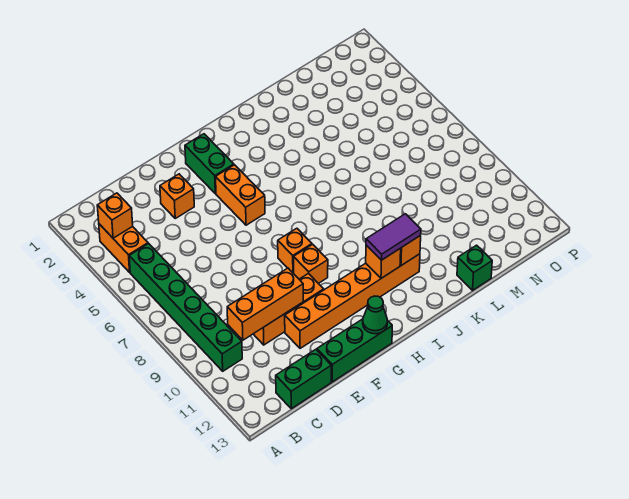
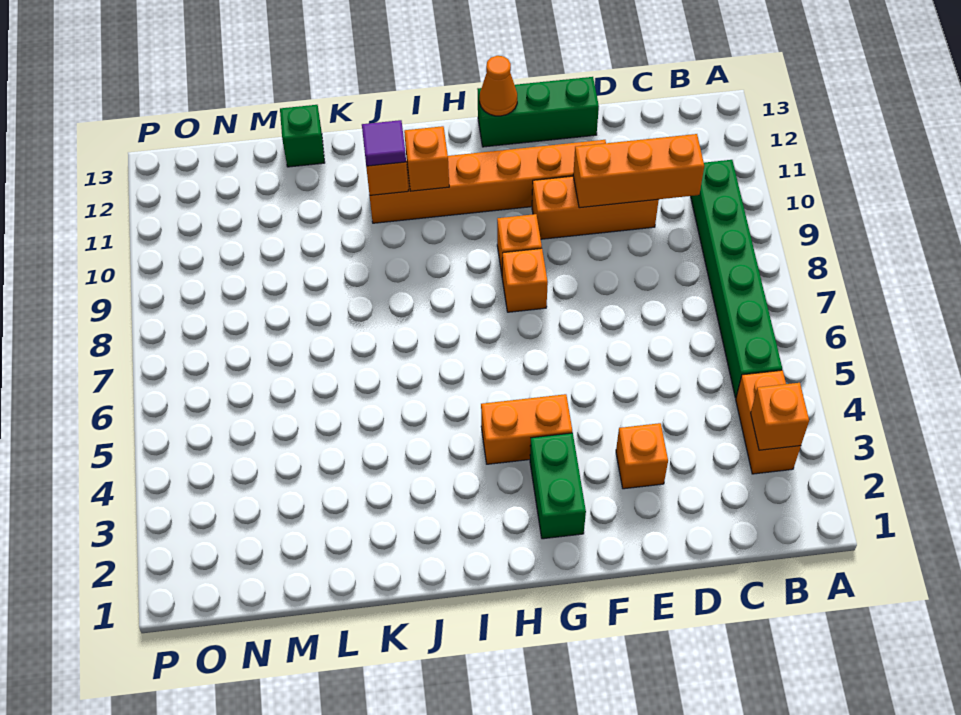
green 1x2 brick [276,349,331,409] -> none
orange 1x2 brick [216,165,265,225] -> orange 1x2 brick turned to [481,394,572,464]
green 1x1 cone [363,296,388,334] -> orange 1x1 cone [480,56,517,116]
purple 1x2 tile [366,214,421,260] -> purple 1x1 tile [362,120,406,166]

